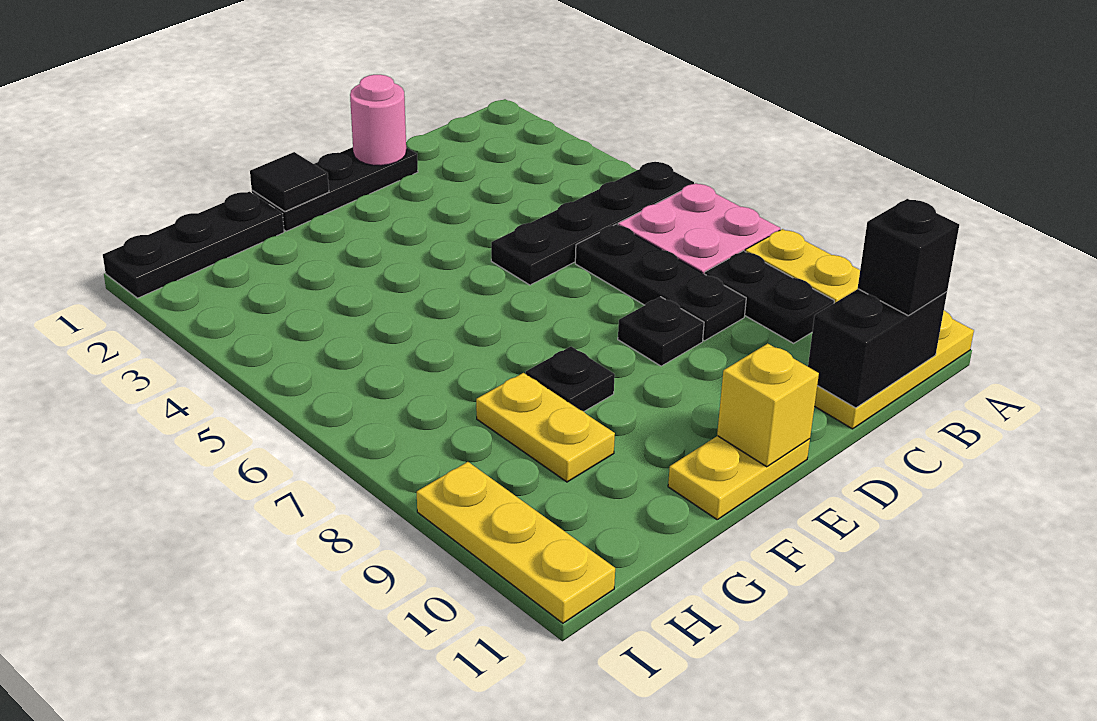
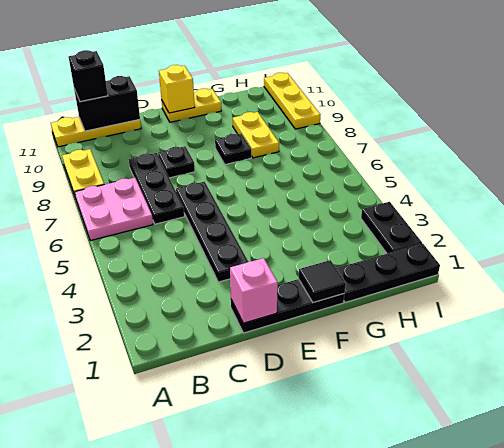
black 1x4 plate [491,162,694,285] -> black 1x4 plate turned to [176,182,248,282]
black 1x2 plate [705,251,834,343] -> black 1x2 plate moved to [361,202,422,254]
pink 1x1 round brick [350,75,406,166] -> pink 1x1 brick [230,258,278,323]

